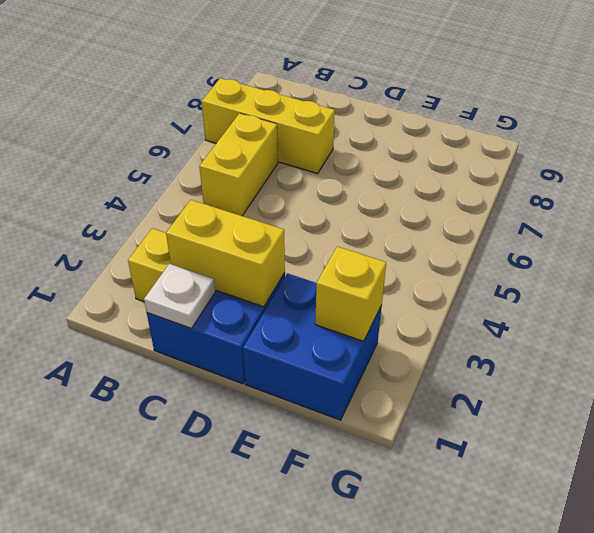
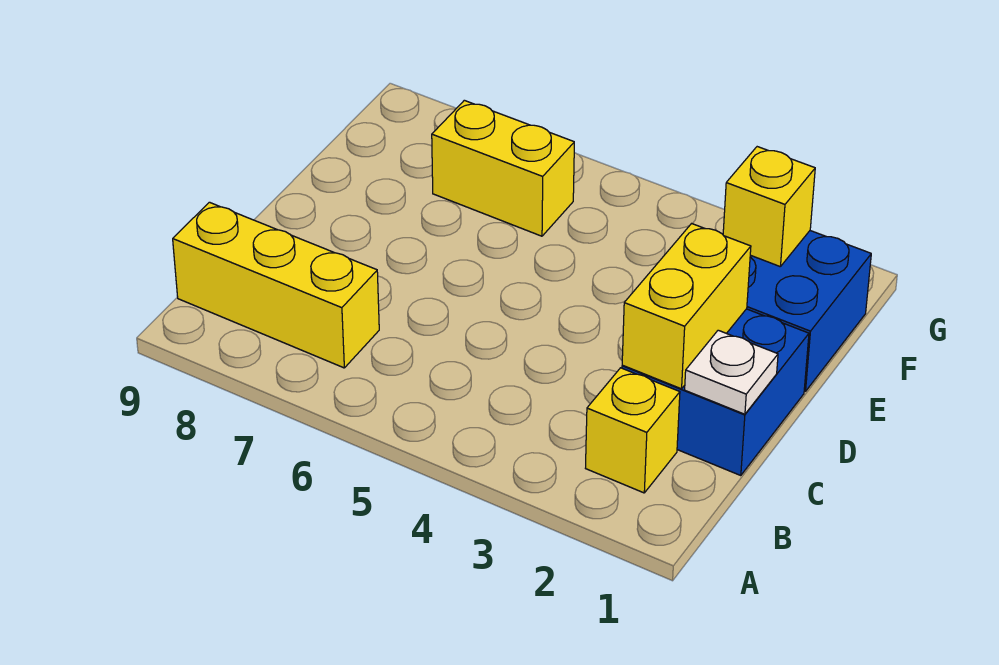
yellow 1x3 brick [202,78,335,174] -> yellow 1x3 brick turned to [173,202,379,368]
yellow 1x2 brick [200,113,278,216] -> yellow 1x2 brick moved to [432,100,574,236]

